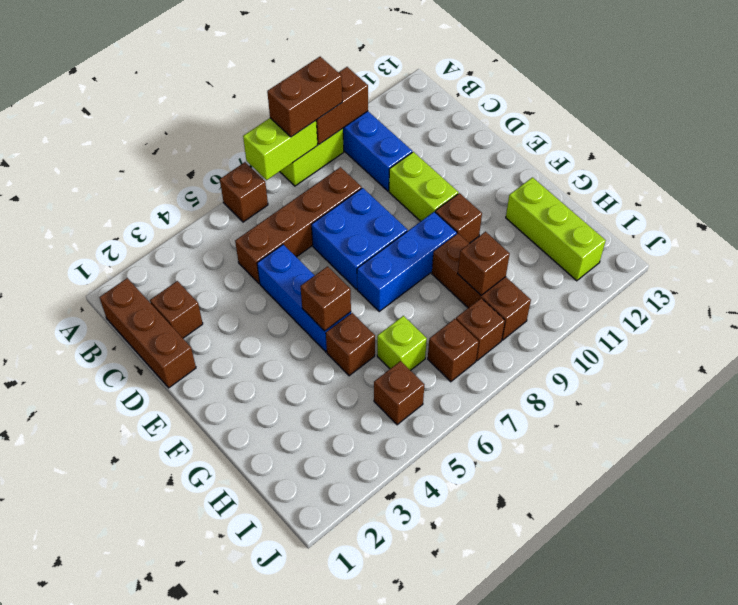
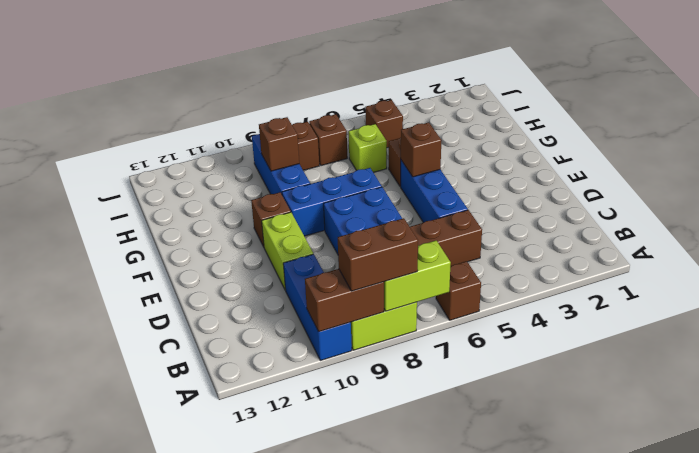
brown 1x3 brick [99,278,196,388] -> none
brown 1x1 brick [150,281,203,338] -> none
brown 1x3 brick [432,234,531,340] -> blue 1x3 brick [252,134,310,194]
lime 1x3 brick [506,177,606,281] -> none

